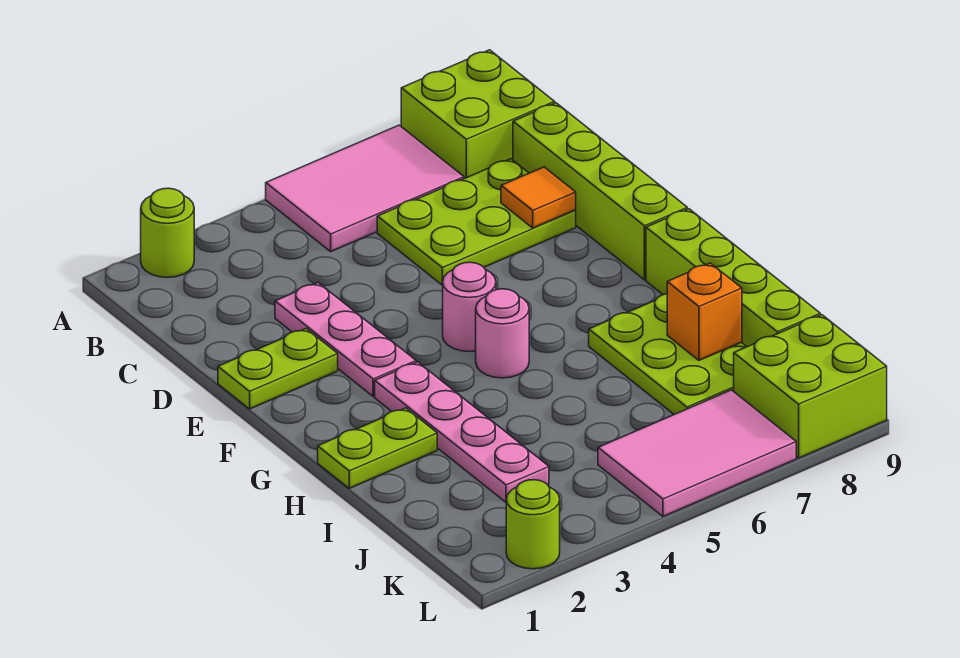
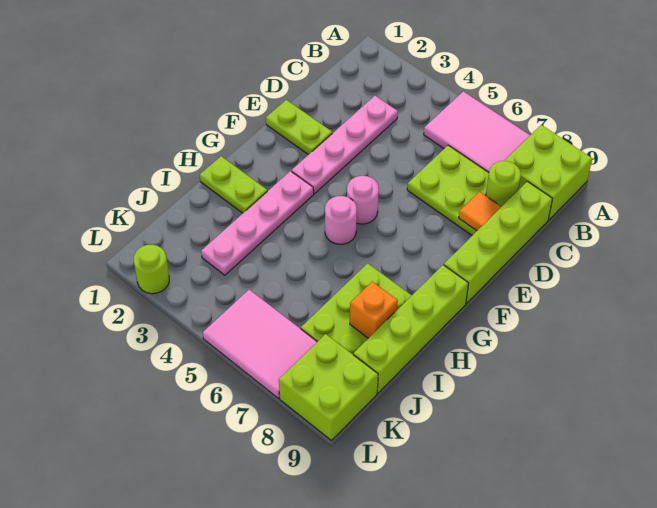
lime 1x1 round brick [141,188,194,278] -> lime 1x1 round brick moved to [486,161,521,207]
pink 1x3 plate [275,283,416,397] -> pink 1x4 plate [292,96,398,194]

